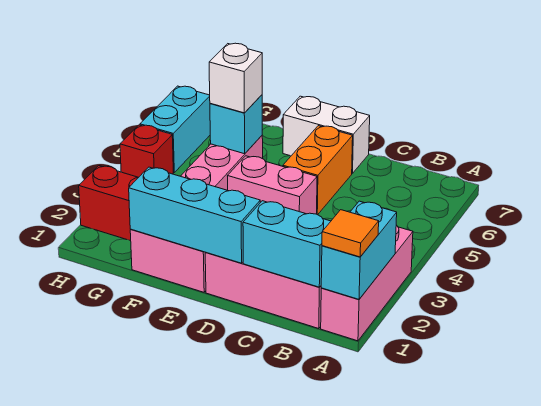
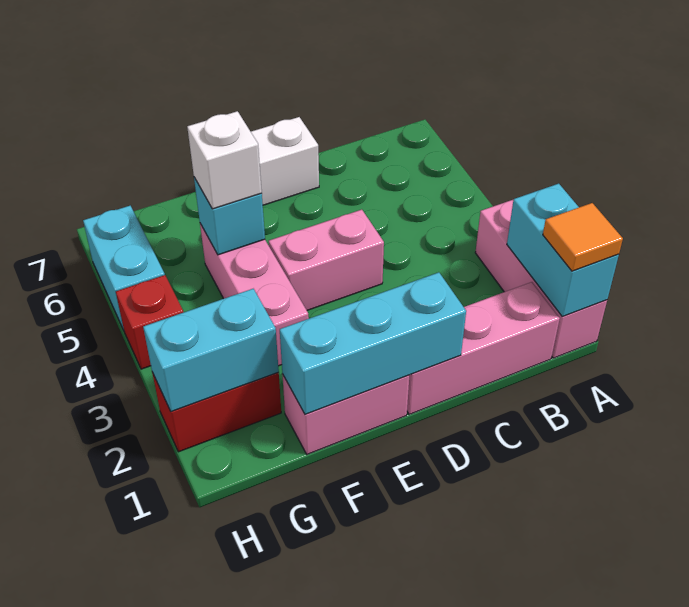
cyan 1x2 brick [243,201,331,287] -> cyan 1x2 brick moved to [143,289,279,412]
orange 1x2 brick [283,126,353,215] -> none

